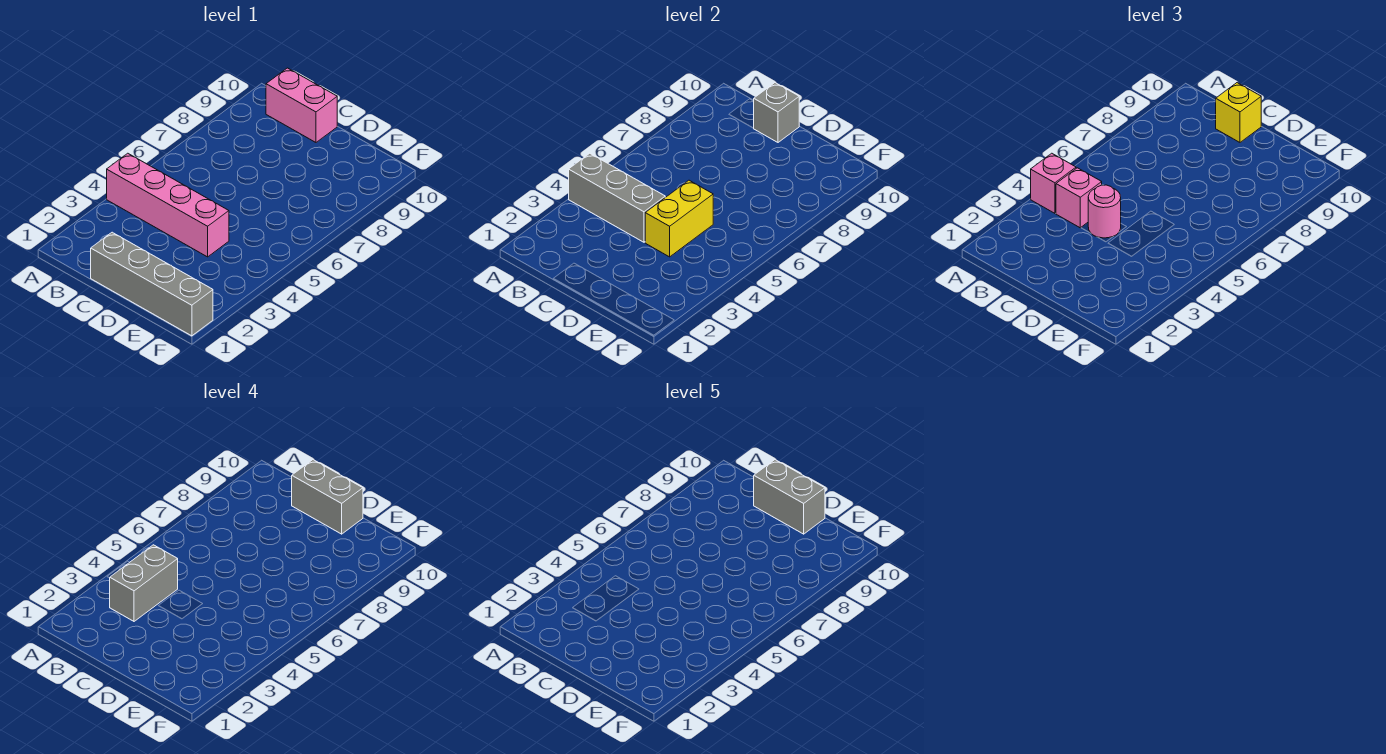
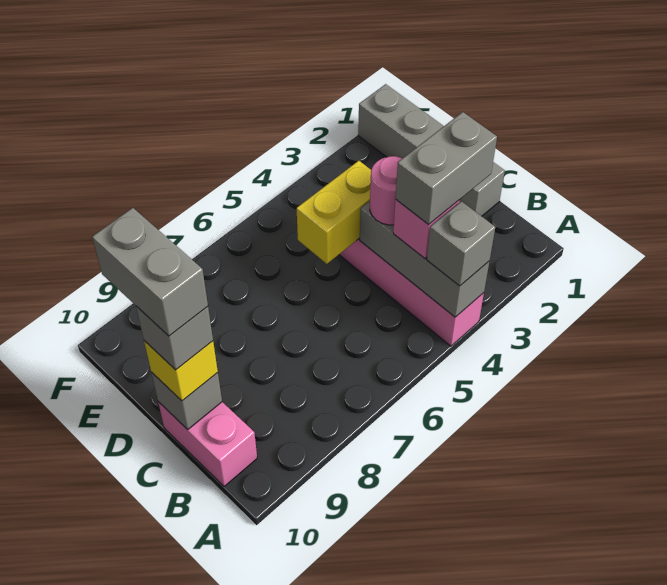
pink 1x1 brick [1031,153,1076,213] -> grey 1x1 brick [427,201,495,286]
grey 1x2 brick [292,460,363,534] -> grey 1x1 brick [136,306,213,370]

